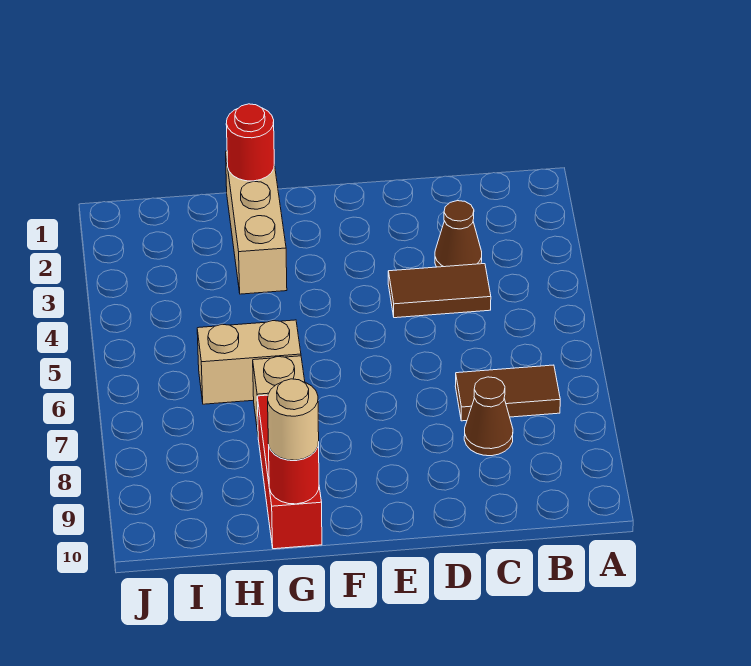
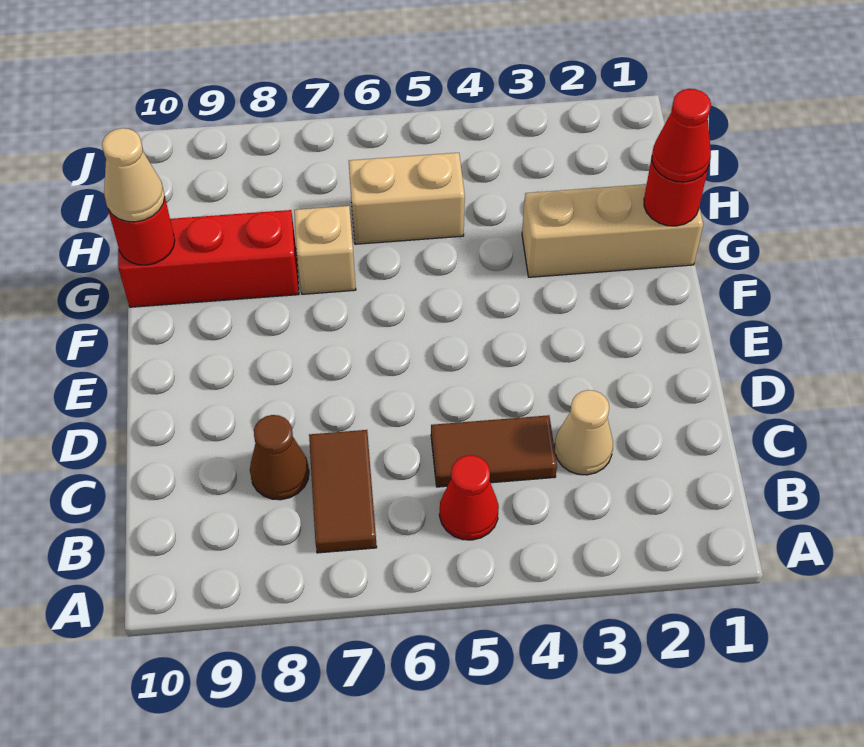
none -> red 1x1 cone [439,455,499,540]
brown 1x1 cone [435,201,482,267] -> tan 1x1 cone [555,390,613,475]
brown 1x2 tile [388,264,491,318] -> brown 1x2 tile turned to [431,415,557,487]
none -> red 1x1 cone [652,89,711,182]
tan 1x2 brick [197,320,301,404] -> tan 1x2 brick turned to [349,153,465,244]
tan 1x1 round brick [268,379,319,460] -> tan 1x1 cone [102,128,165,222]

